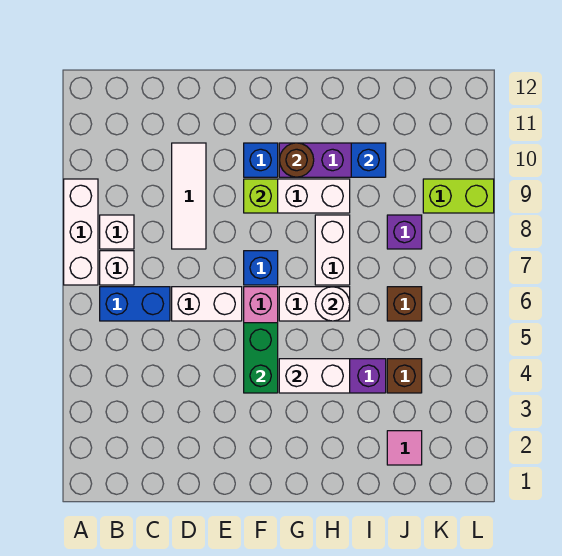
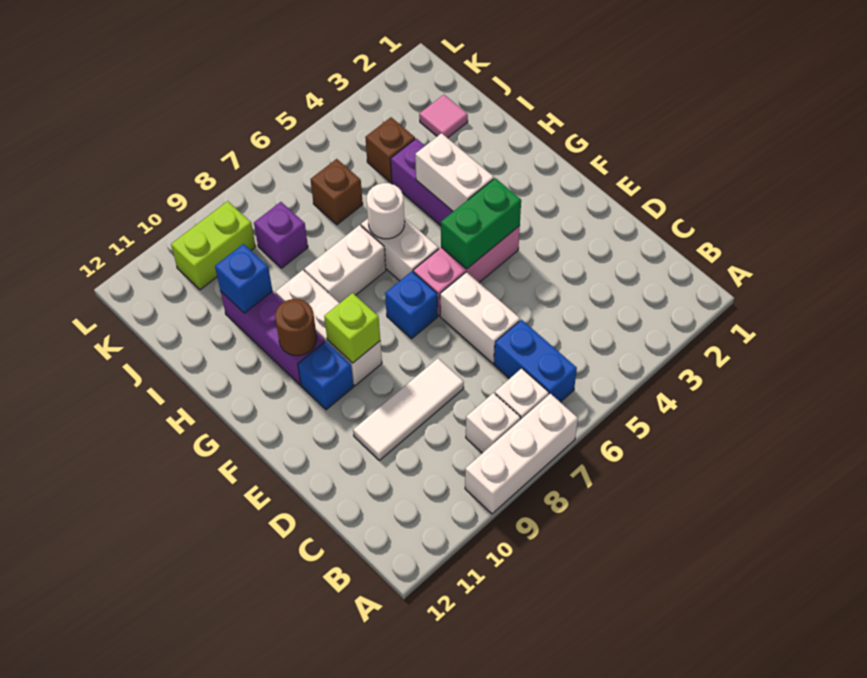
lime 1x2 brick [423,179,494,213] -> lime 1x2 brick turned to [171,201,256,290]

